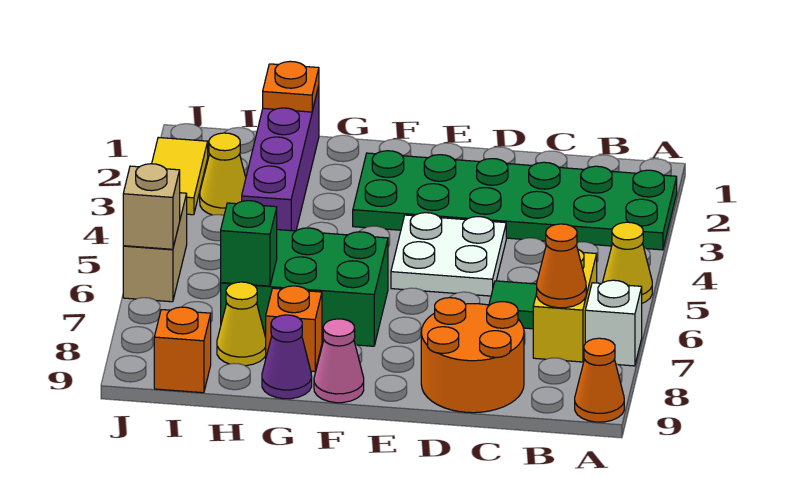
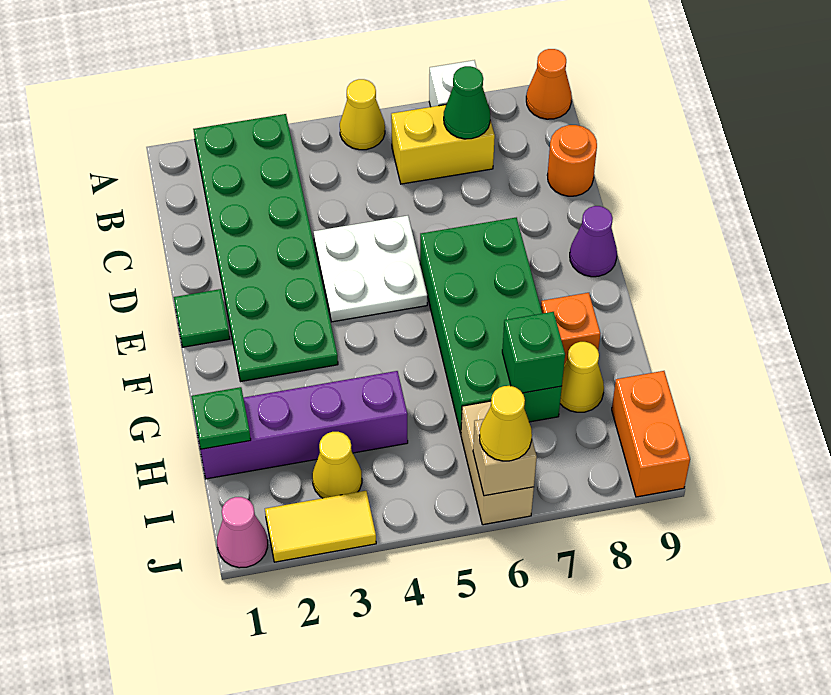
orange 1x1 cone [537,224,586,308] -> green 1x1 cone [444,66,490,139]
green 1x1 tile [489,281,537,329] -> green 1x1 tile moved to [174,289,230,347]
orange 2x2 round brick [421,298,524,413] -> orange 1x1 round brick [547,125,597,196]
green 2x3 brick [221,228,388,346] -> green 2x4 brick [420,218,562,434]
pink 1x1 cone [314,319,364,403] -> pink 1x1 cone moved to [217,497,268,568]
purple 1x1 cone [262,315,312,399] -> purple 1x1 cone moved to [570,206,617,277]
orange 1x1 plate [263,61,319,112] -> green 1x1 plate [191,387,251,449]
orange 1x1 brick [154,307,211,393] -> orange 1x2 brick [612,371,690,497]
tan 1x2 brick [123,193,187,302] -> tan 1x2 brick turned to [461,401,534,525]
none -> yellow 1x1 cone [479,386,532,461]

